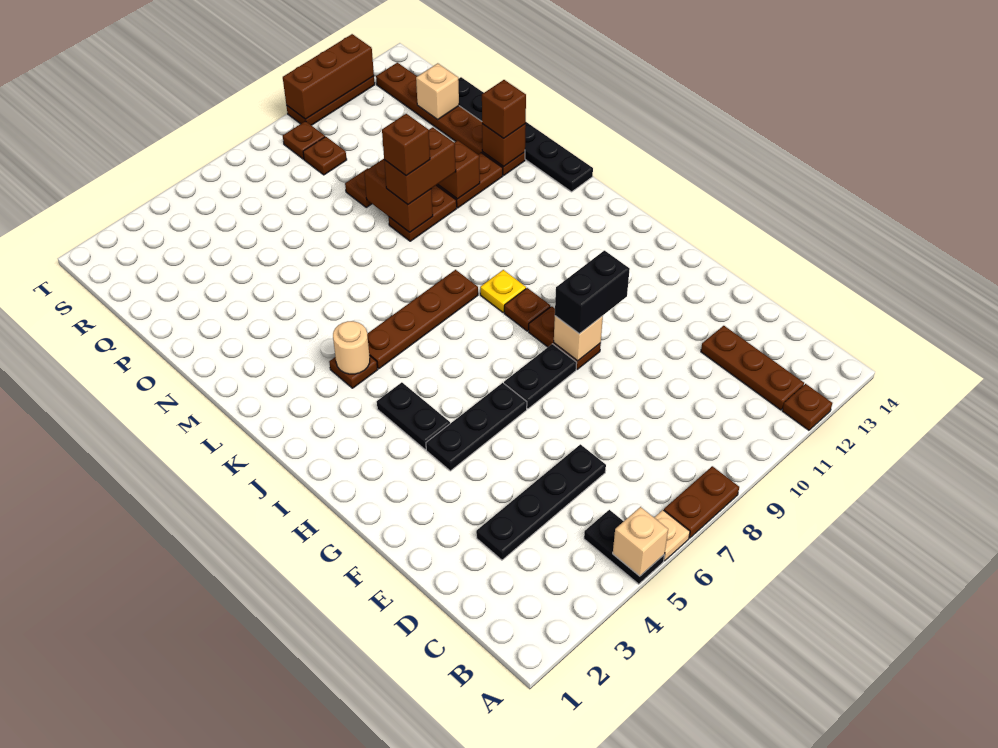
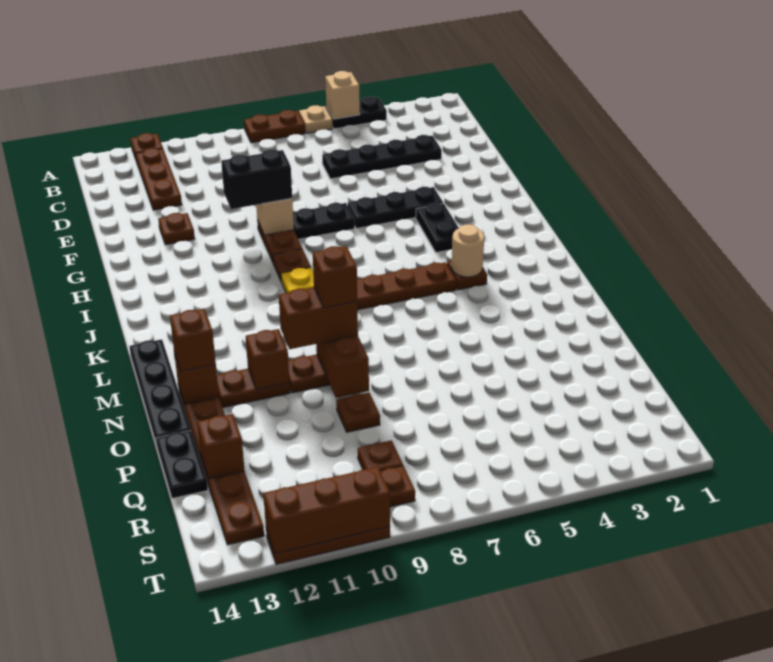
black 1x2 plate [584,510,665,584] -> black 1x2 plate turned to [326,97,387,129]
none -> brown 1x1 plate [158,213,195,245]
tan 1x1 brick [416,63,459,120] -> brown 1x1 brick [197,414,245,479]

